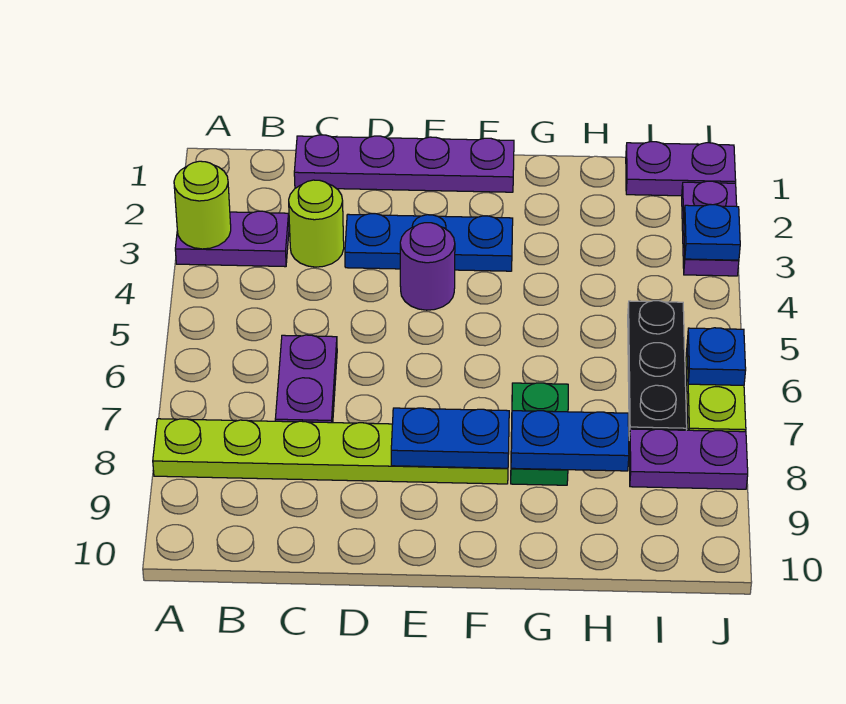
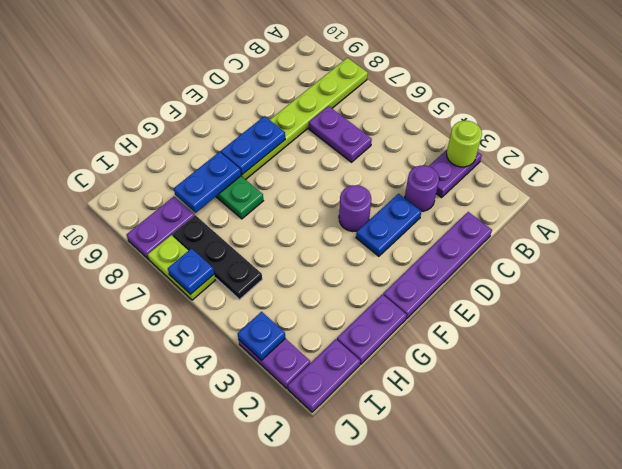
lime 1x1 round brick [289,180,344,267] -> purple 1x1 round brick [405,165,439,211]
blue 1x3 plate [345,214,513,271] -> blue 1x2 plate [356,194,421,256]
none -> purple 1x2 plate [337,294,407,364]

